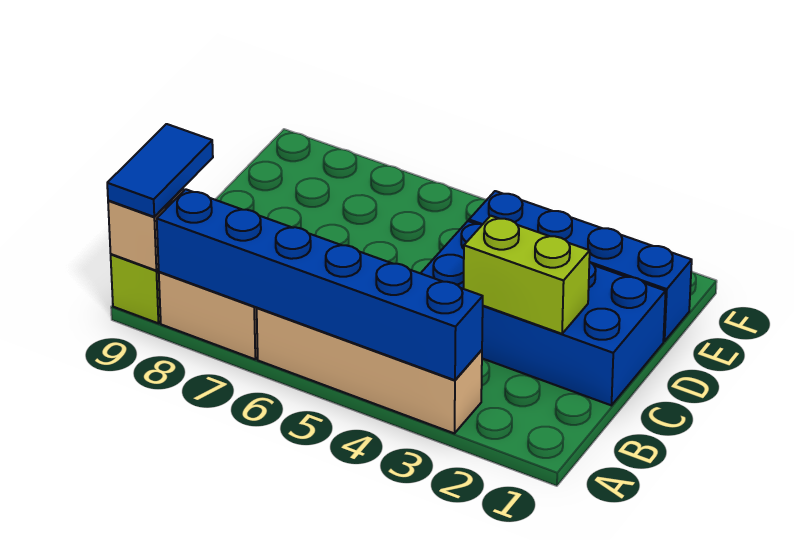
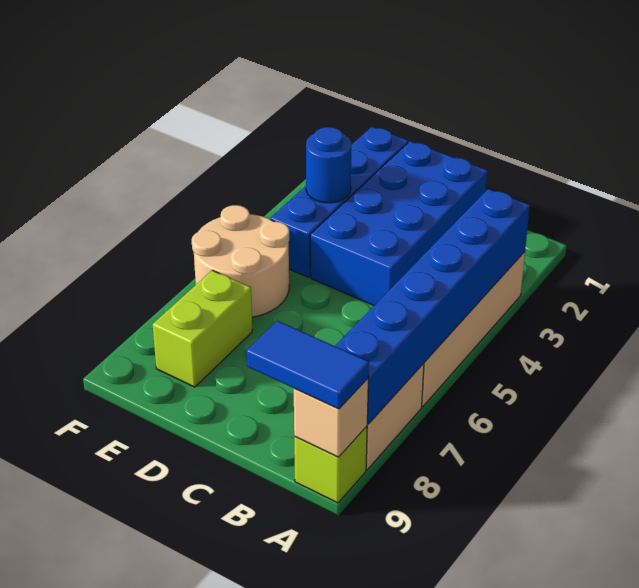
lime 1x2 brick [464,216,590,334] -> lime 1x2 brick moved to [152,270,252,387]
none -> blue 1x1 round brick [306,127,352,203]
none -> tan 2x2 round brick [192,205,289,317]

